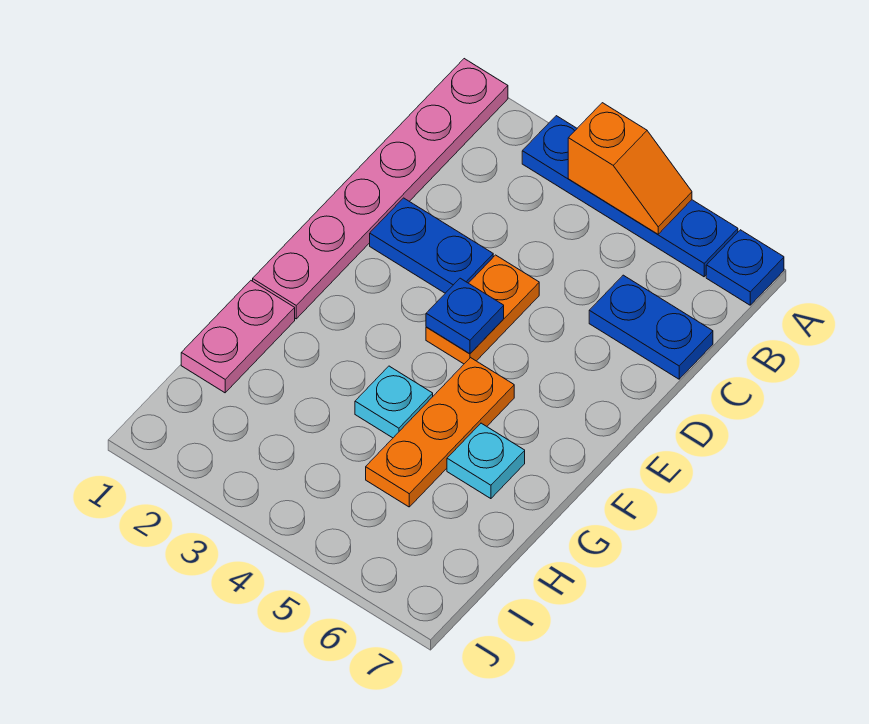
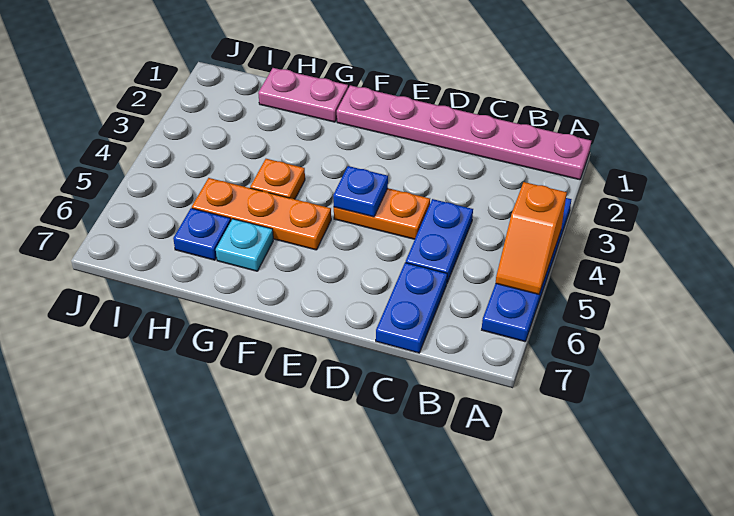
blue 1x1 plate [706,230,784,305] -> blue 1x1 plate moved to [173,208,231,260]
blue 1x2 plate [370,198,493,293] -> blue 1x2 plate moved to [406,199,473,283]
cyan 1x1 plate [355,366,433,438] -> orange 1x1 plate [250,159,305,199]

